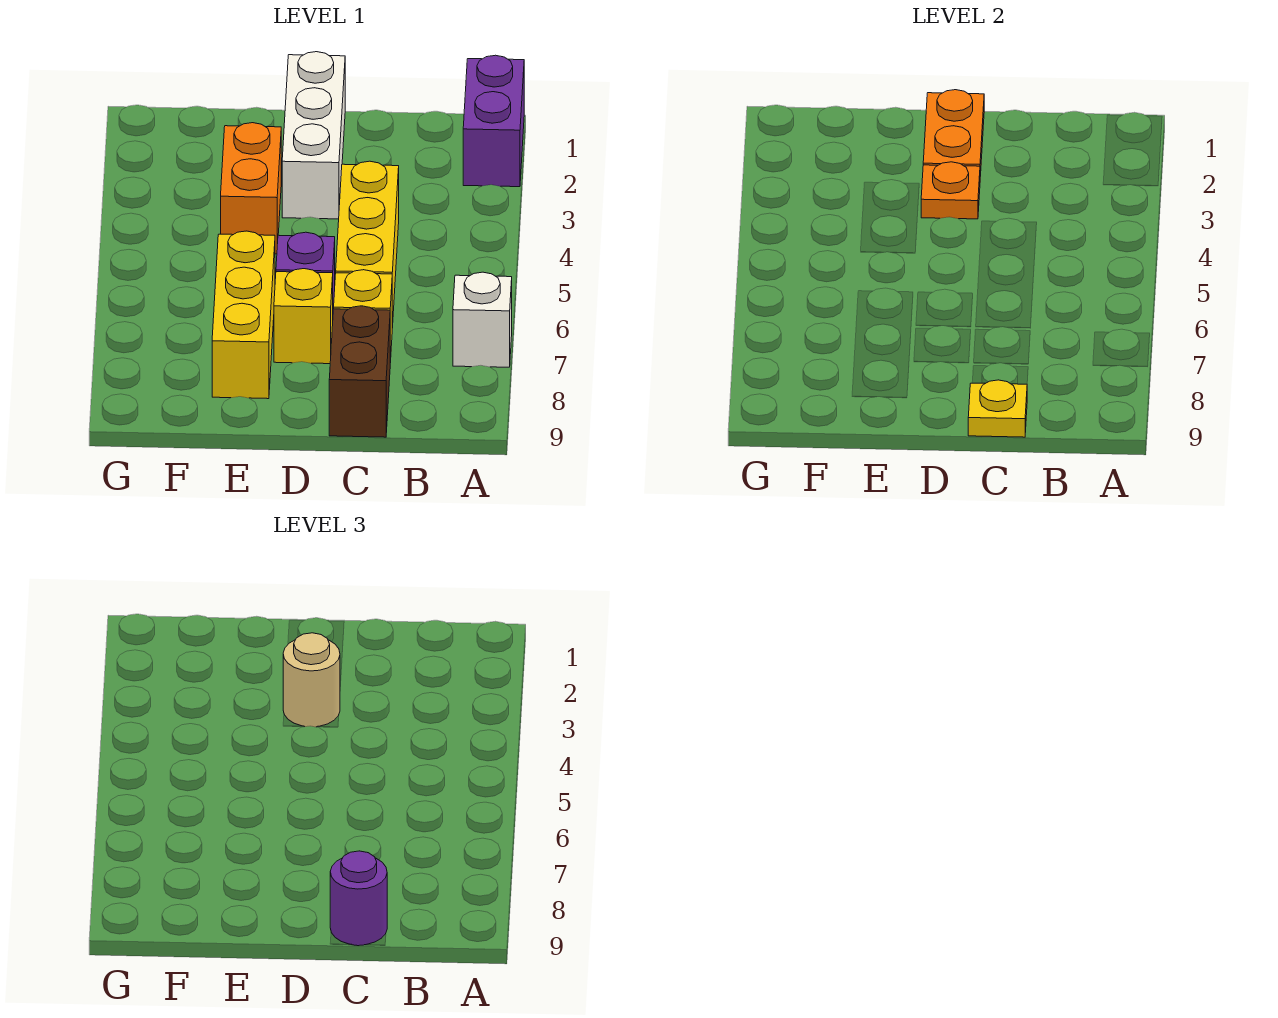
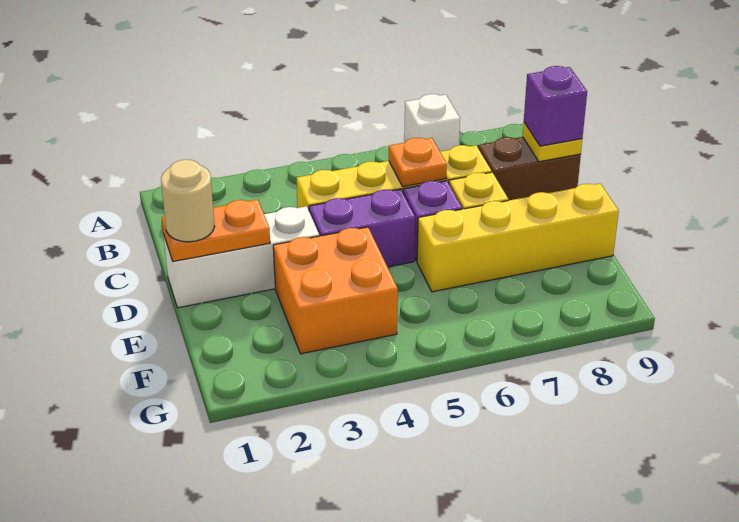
purple 1x2 brick [463,55,524,187] -> purple 1x2 brick moved to [309,189,415,267]
purple 1x1 round brick [330,851,387,946] -> purple 1x1 brick [524,66,587,146]
orange 1x1 plate [921,162,980,219] -> orange 1x1 plate moved to [389,138,447,187]
tan 1x1 round brick [283,633,340,727] -> tan 1x1 round brick moved to [161,160,215,242]
orange 1x2 brick [221,123,281,254] -> orange 2x2 brick [273,227,398,354]
yellow 1x3 brick [212,231,275,399] -> yellow 1x4 brick [417,183,619,292]

